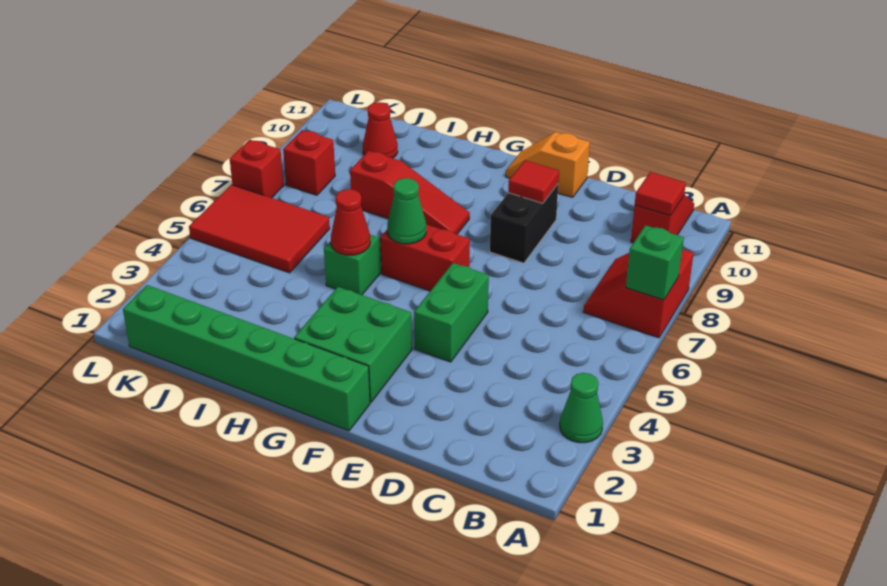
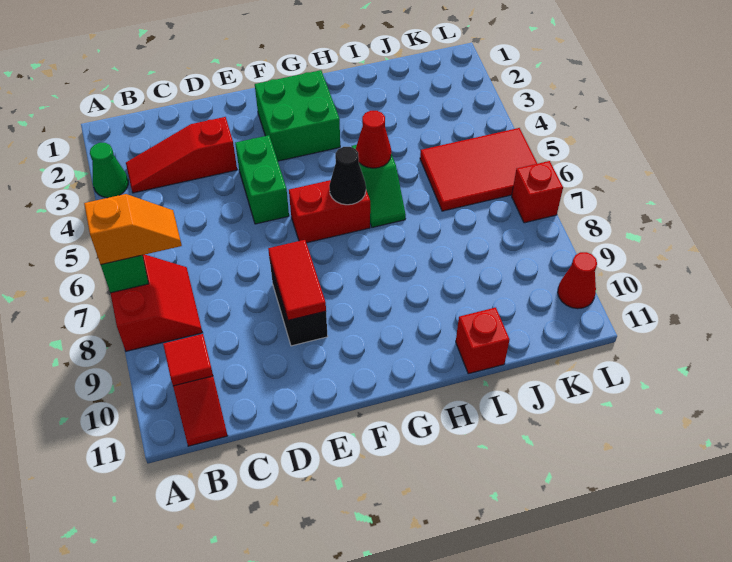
red 1x1 tile [508,160,559,203] -> red 1x2 tile [268,240,326,320]
orange 1x2 slope [506,132,590,197] -> orange 1x2 slope moved to [84,194,182,265]
green 1x6 brick [123,285,370,431] -> none
green 1x1 cone [387,178,426,244] -> black 1x1 cone [329,147,366,205]
red 1x3 slope [350,151,470,234] -> red 1x3 slope moved to [126,117,237,193]
red 1x1 cone [363,102,398,158] -> red 1x1 cone moved to [558,252,597,309]
red 1x1 brick [283,130,335,195] -> red 1x1 brick moved to [456,307,510,374]

